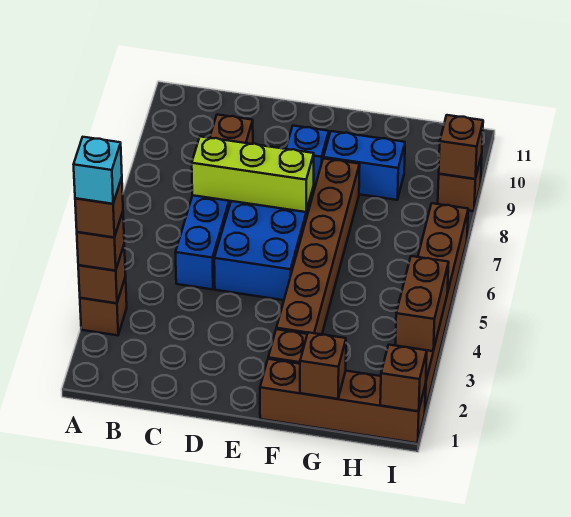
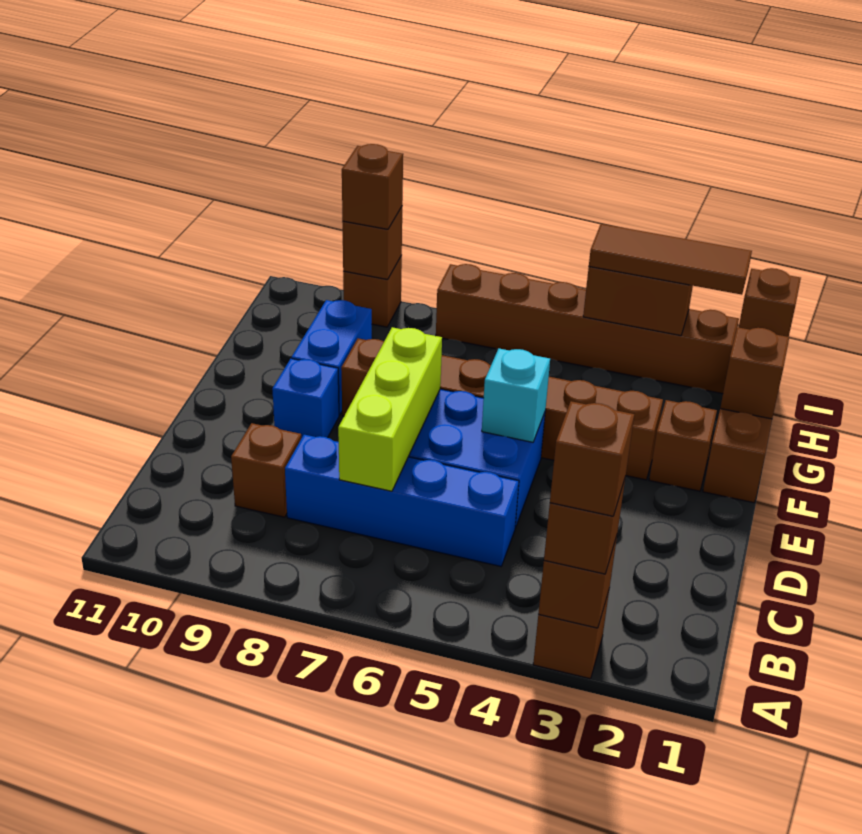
cyan 1x1 brick [74,137,122,204] -> cyan 1x1 brick moved to [482,348,550,442]
none -> brown 1x3 tile [589,224,752,295]
none -> brown 1x1 brick [342,144,403,229]

